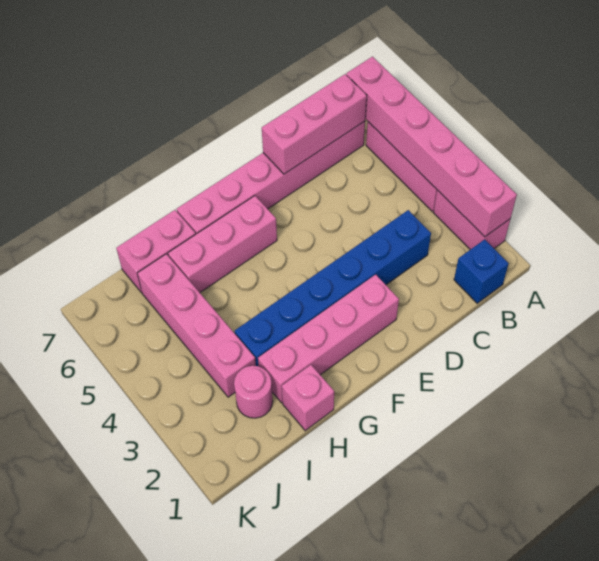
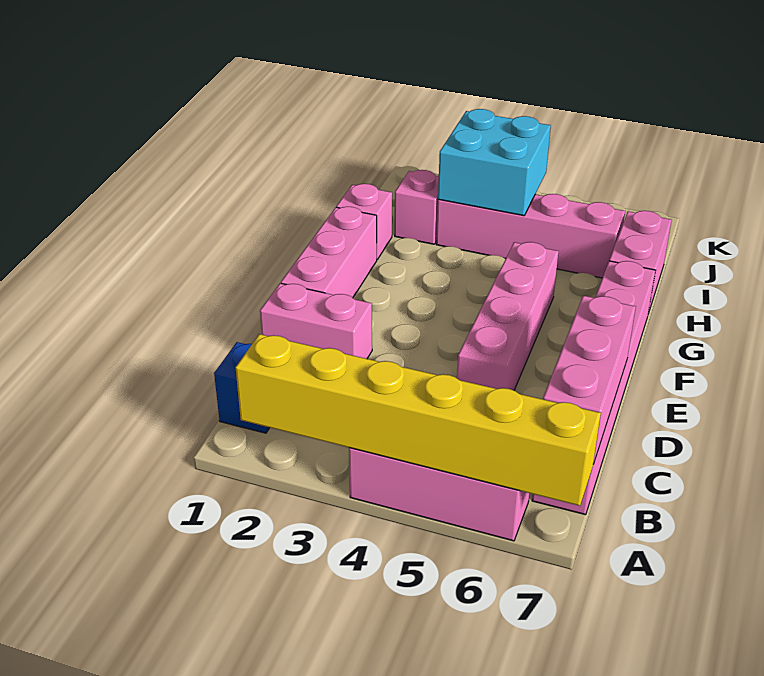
pink 1x2 brick [433,190,510,250] -> pink 1x2 brick moved to [260,283,372,359]
pink 1x6 brick [346,57,517,237] -> yellow 1x6 brick [236,334,601,506]
blue 1x6 brick [235,210,431,366] -> none
pink 1x4 brick [258,275,399,403] -> pink 1x4 brick moved to [457,242,559,390]
pink 1x3 brick [168,196,277,292] -> pink 1x3 brick moved to [281,207,377,298]
pink 1x1 round brick [234,366,273,418] -> pink 1x1 brick [395,170,439,244]
none -> cyan 2x2 brick [438,109,551,216]

